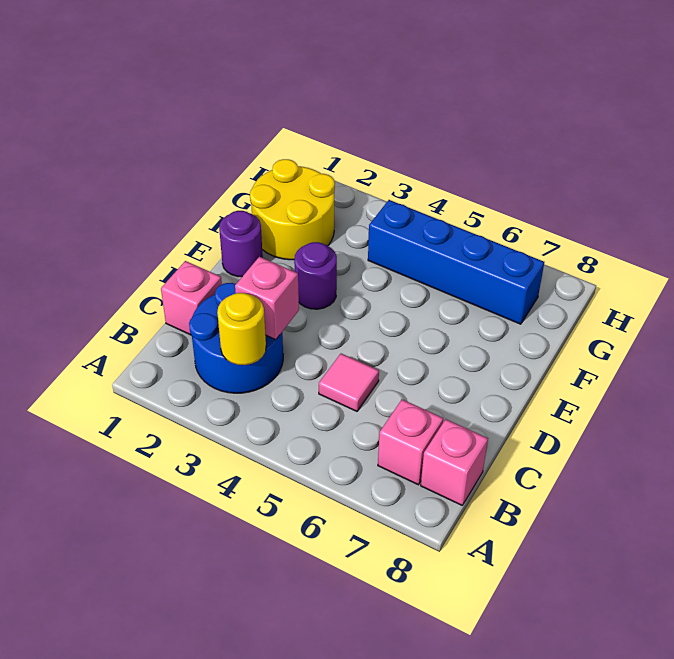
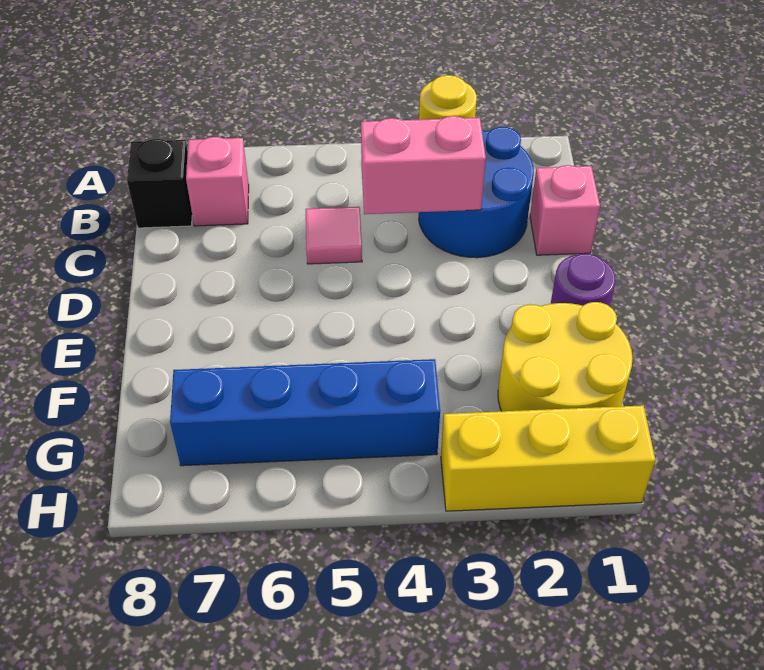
pink 1x1 brick [421,419,488,505] -> black 1x1 brick [127,139,192,228]
pink 1x1 brick [235,257,299,340] -> pink 1x2 brick [361,116,486,214]
purple 1x1 round brick [294,242,337,309] -> none
none -> yellow 1x3 brick [441,405,655,511]

